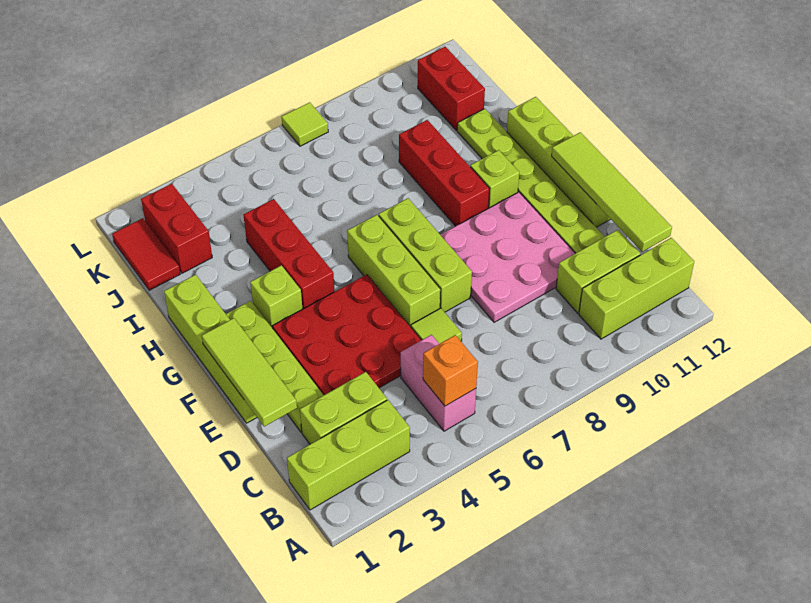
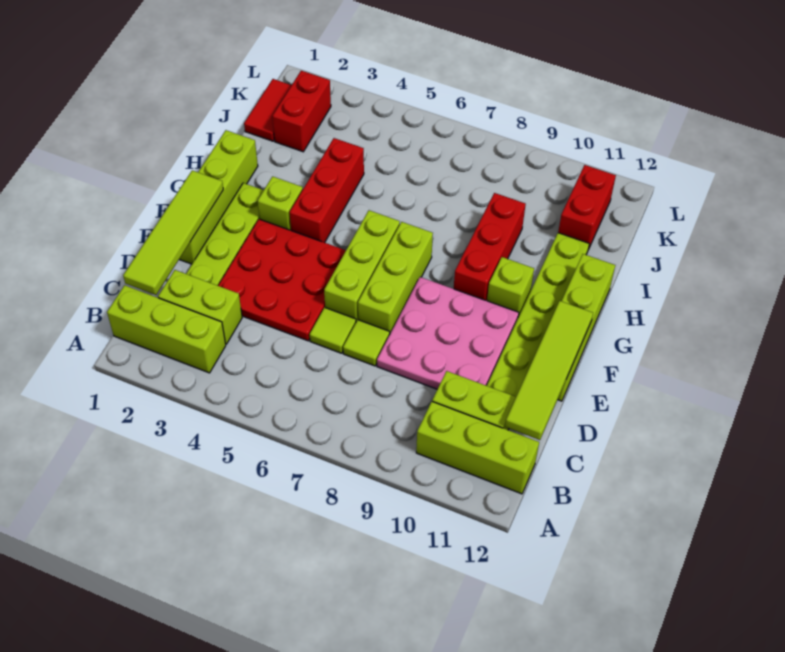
pink 1x2 brick [401,335,476,431] -> none
orange 1x1 brick [423,335,478,406] -> none
lime 1x3 tile [202,318,297,427] -> lime 1x4 tile [123,170,223,295]
lime 1x1 tile [282,102,328,146] -> lime 1x1 tile moved to [343,320,390,366]

